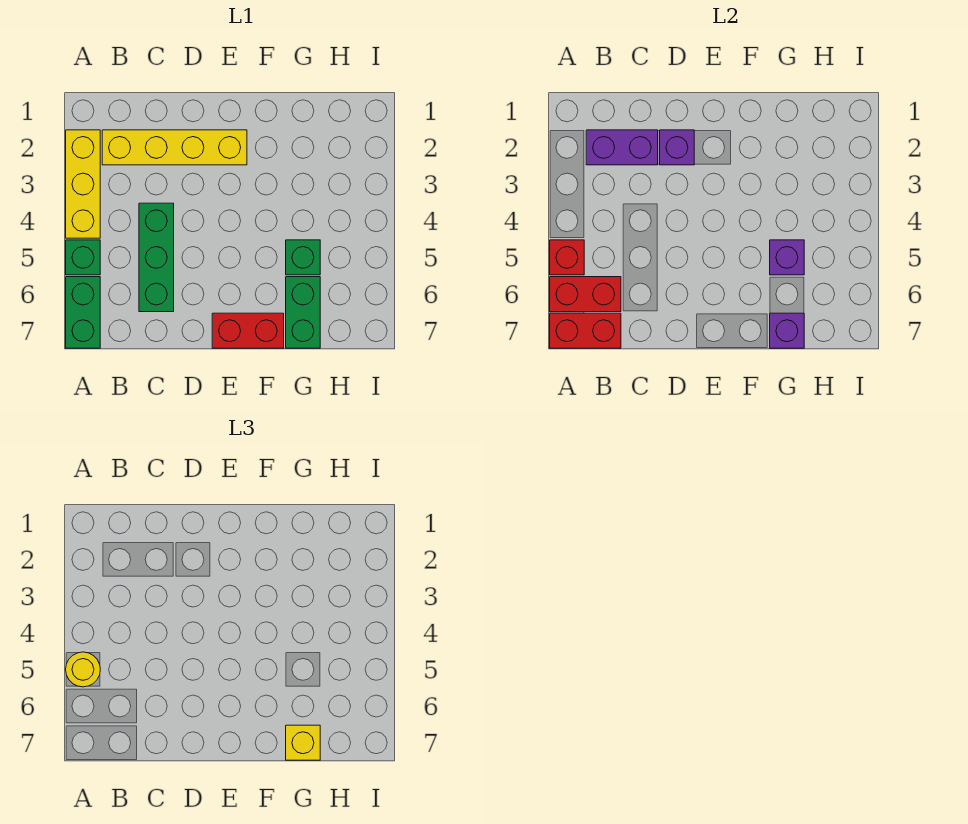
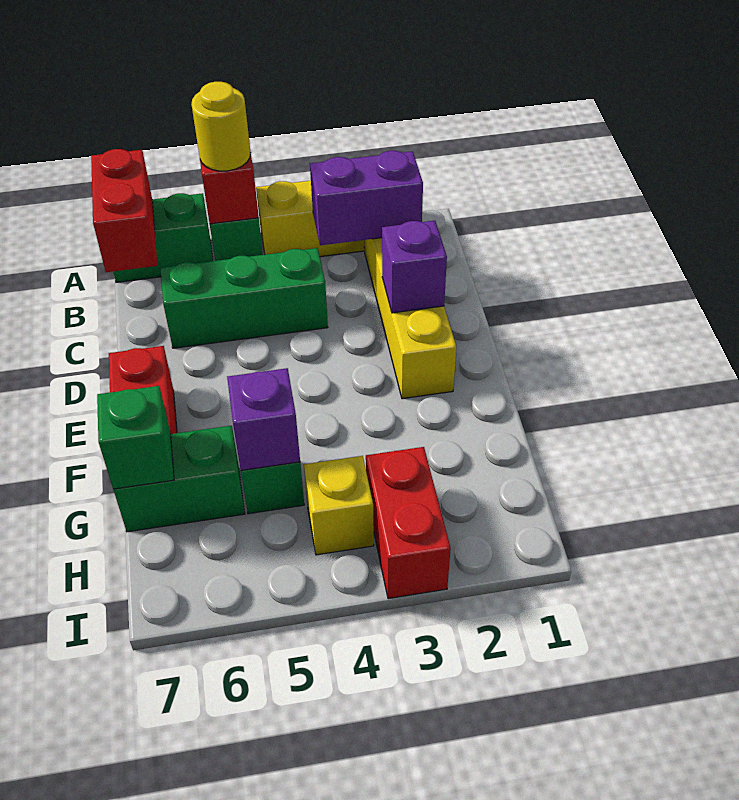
red 1x2 brick [550,277,621,312] -> red 1x2 brick moved to [366,447,451,599]
purple 1x2 brick [586,130,658,165] -> purple 1x2 brick turned to [310,151,423,245]
purple 1x1 brick [770,313,804,348] -> green 1x1 brick [97,386,174,489]
yellow 1x1 brick [286,725,320,760] -> yellow 1x1 brick moved to [304,456,374,555]

